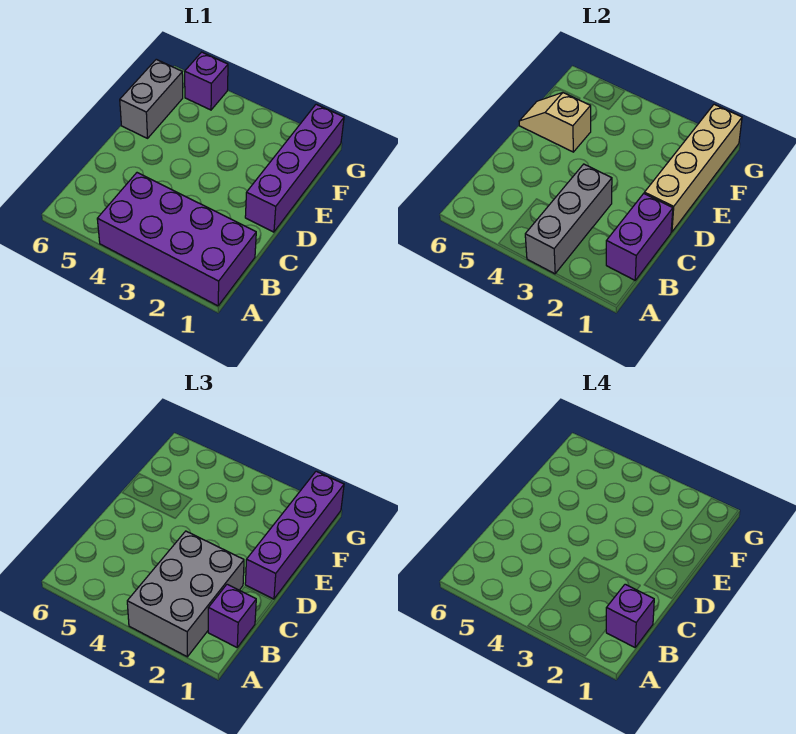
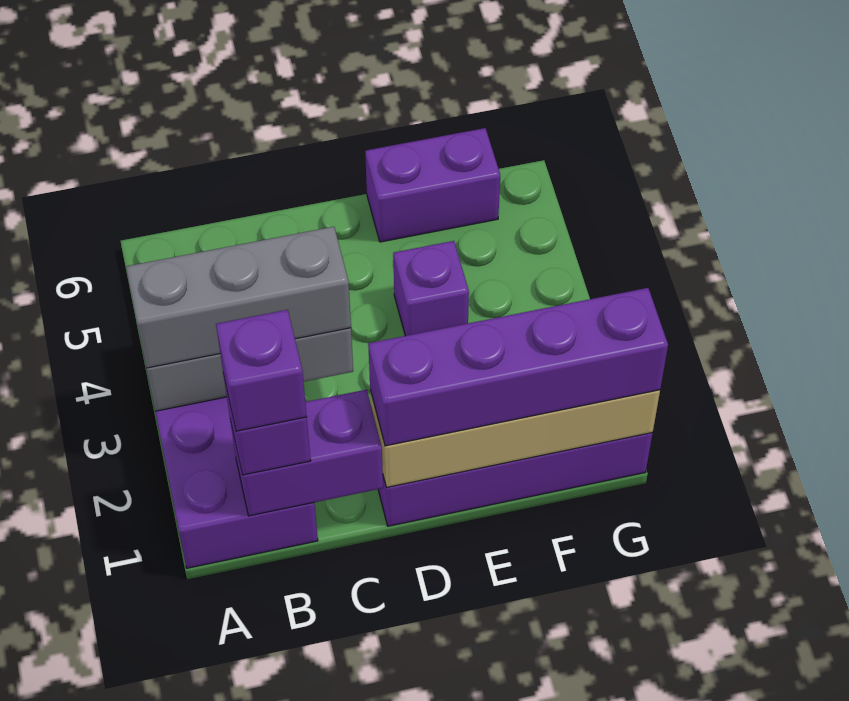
grey 2x3 brick [127,531,244,657] -> grey 1x3 brick [126,227,351,368]
tan 1x2 slope [519,93,591,152] -> none
grey 1x2 brick [120,59,183,138] -> purple 1x2 brick [365,128,500,242]
purple 1x1 brick [185,52,228,110] -> purple 1x1 brick moved to [393,241,469,336]

